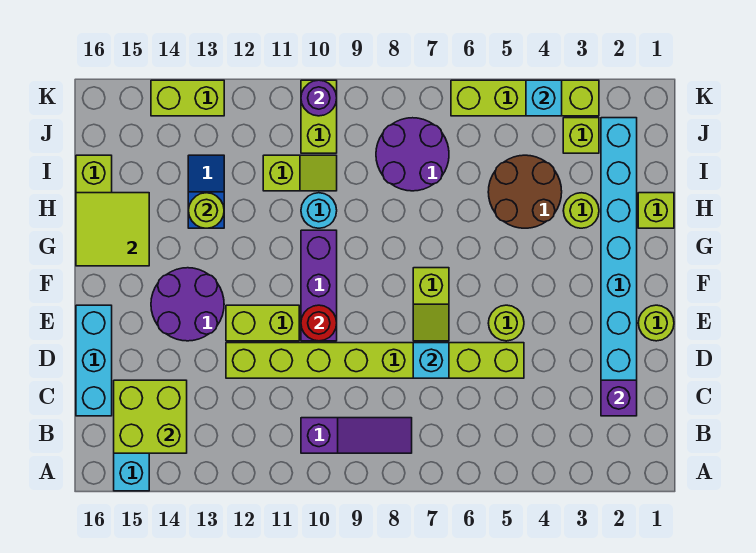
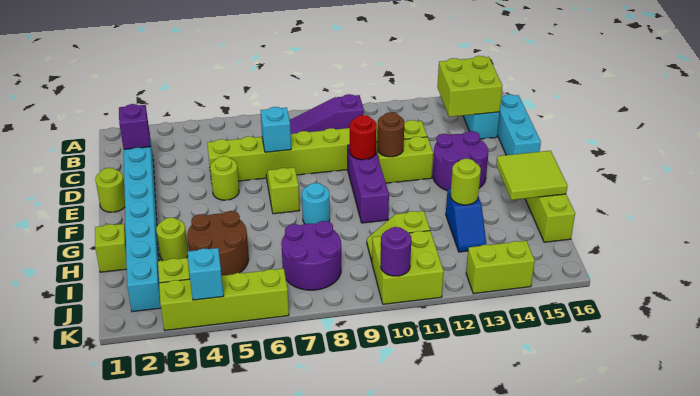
none -> brown 1x1 round brick [377,112,404,157]
cyan 1x1 round brick [301,193,337,228] -> cyan 1x1 round brick moved to [302,183,330,224]
lime 1x2 brick [301,80,337,153] -> lime 2x2 brick [372,231,444,304]

